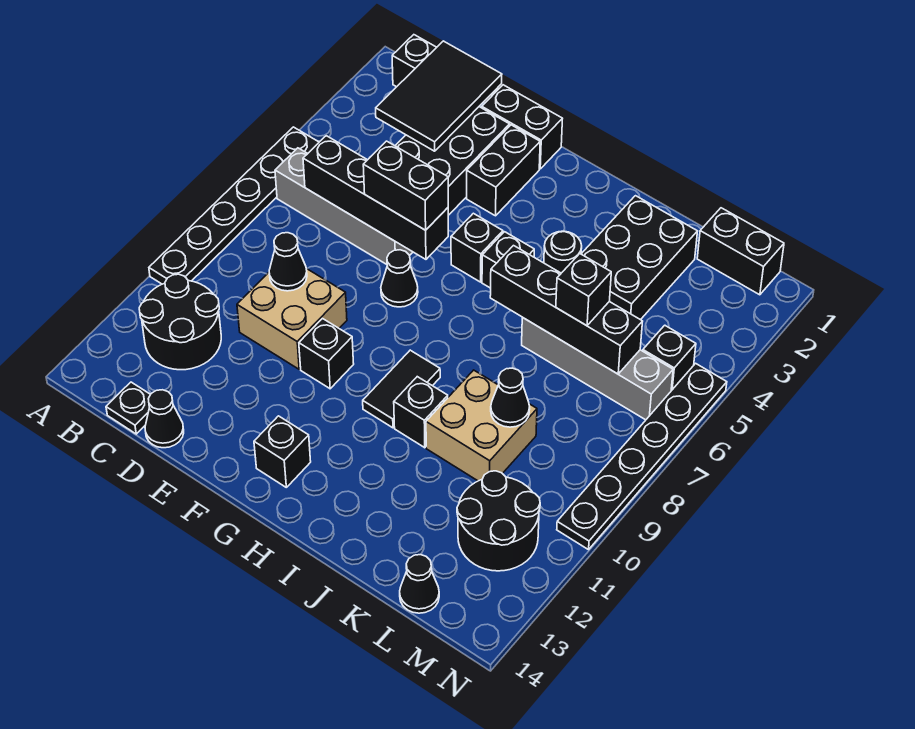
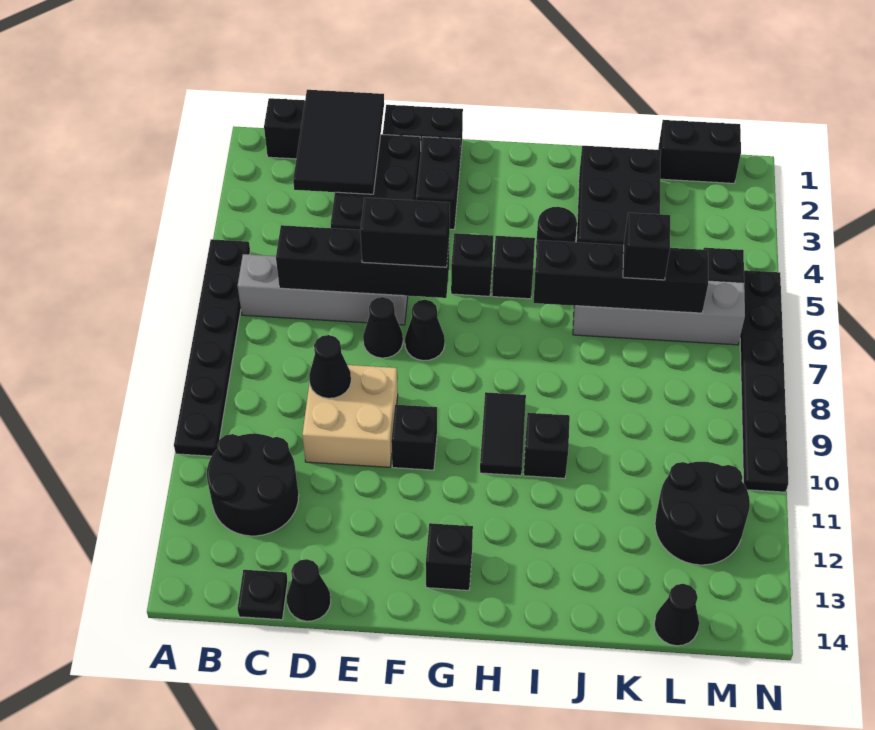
tan 2x2 brick [426,370,537,481] -> none
black 1x1 cone [491,368,530,427] -> black 1x1 cone moved to [363,297,403,358]

